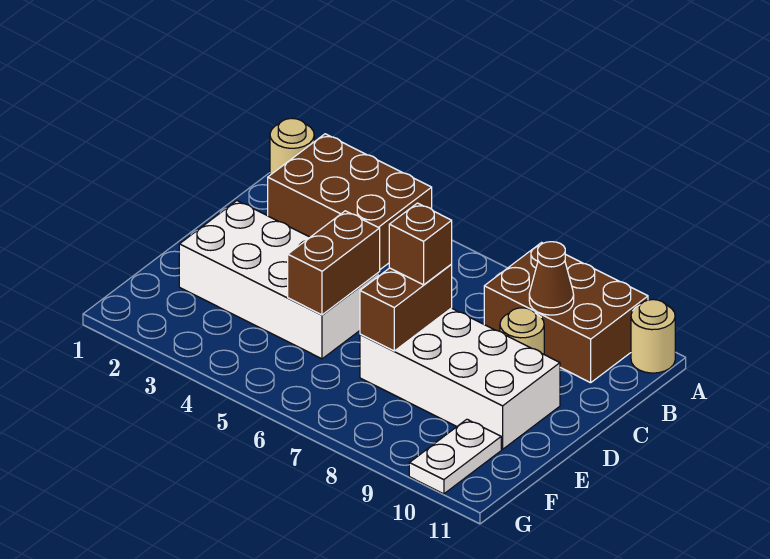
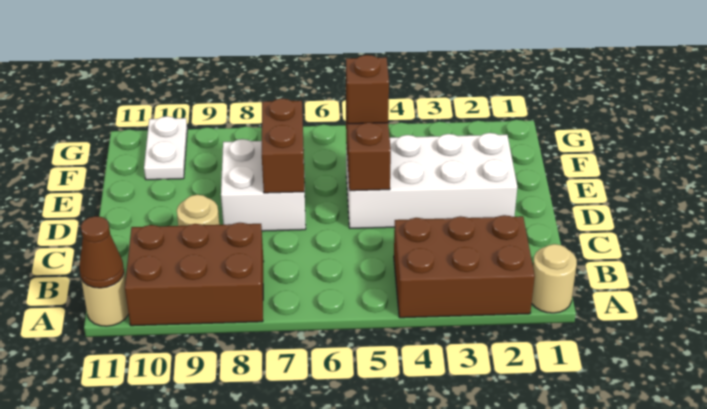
brown 1x1 cone [529,242,574,315] -> brown 1x1 cone moved to [79,216,124,288]
white 2x4 brick [360,308,560,449] -> white 2x2 brick [221,139,306,231]
brown 1x1 brick [389,203,452,285] -> brown 1x1 brick moved to [346,55,389,124]

